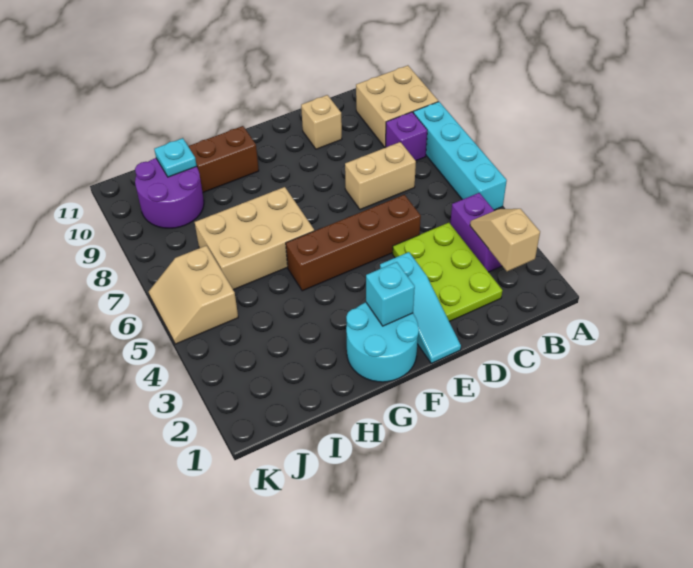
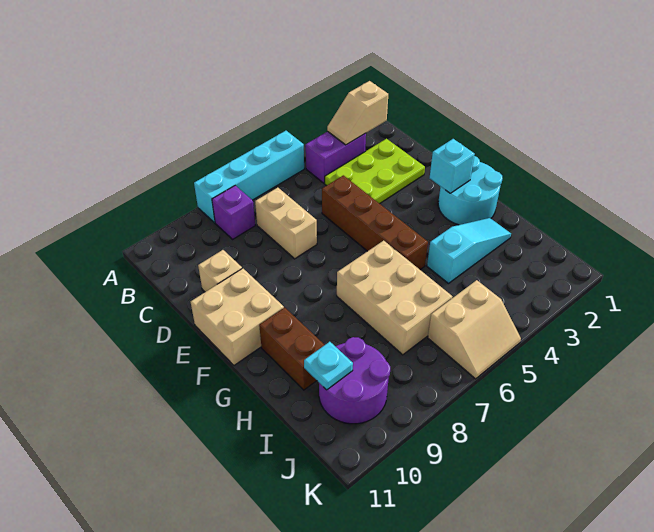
tan 2x2 brick [356,65,438,147] -> tan 2x2 brick moved to [191,268,284,365]
cyan 1x3 slope [380,252,461,363] -> cyan 1x3 slope moved to [427,218,511,283]

